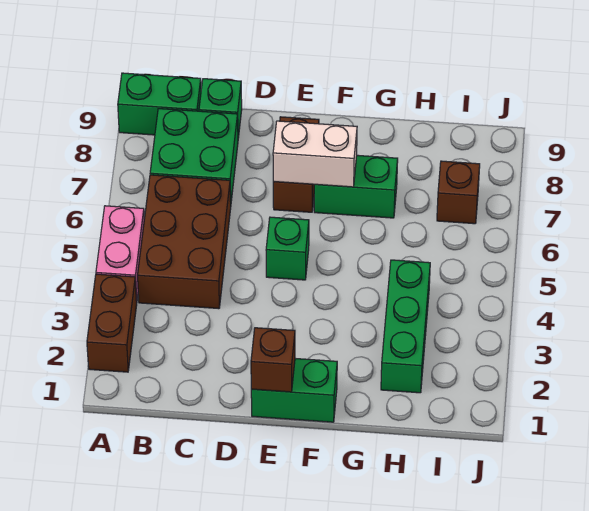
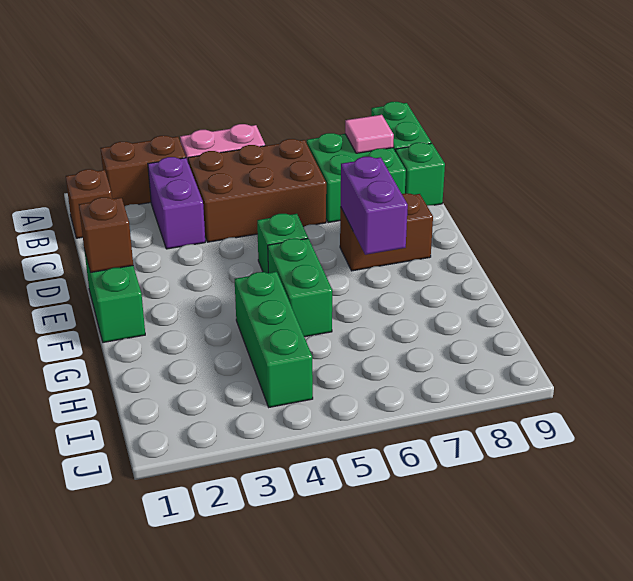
none -> purple 1x2 brick [148,157,205,249]
none -> pink 1x1 tile [345,115,394,153]
white 1x2 brick [273,121,357,187] -> purple 1x2 brick [341,157,408,255]
green 1x2 brick [314,155,398,218] -> green 1x2 brick moved to [268,238,332,337]
green 1x3 brick [381,260,430,393] -> green 1x3 brick turned to [235,272,313,407]
brown 1x1 brick [437,161,480,224] -> brown 1x1 brick moved to [66,169,112,238]

